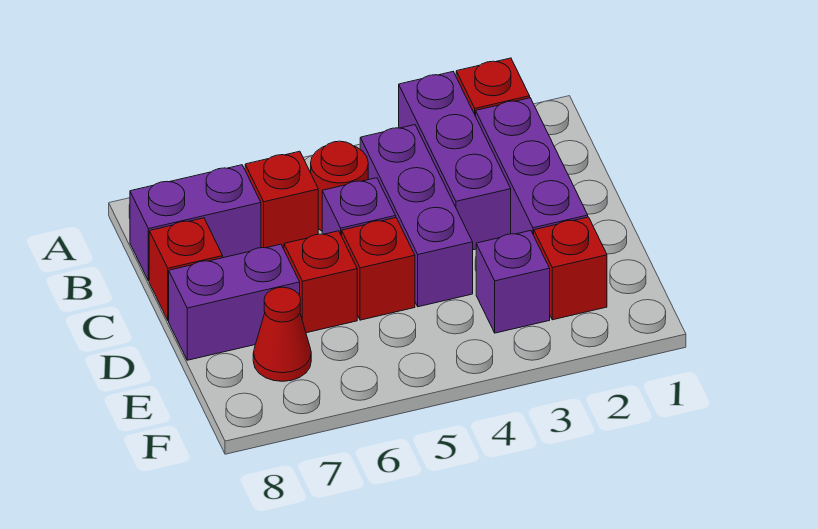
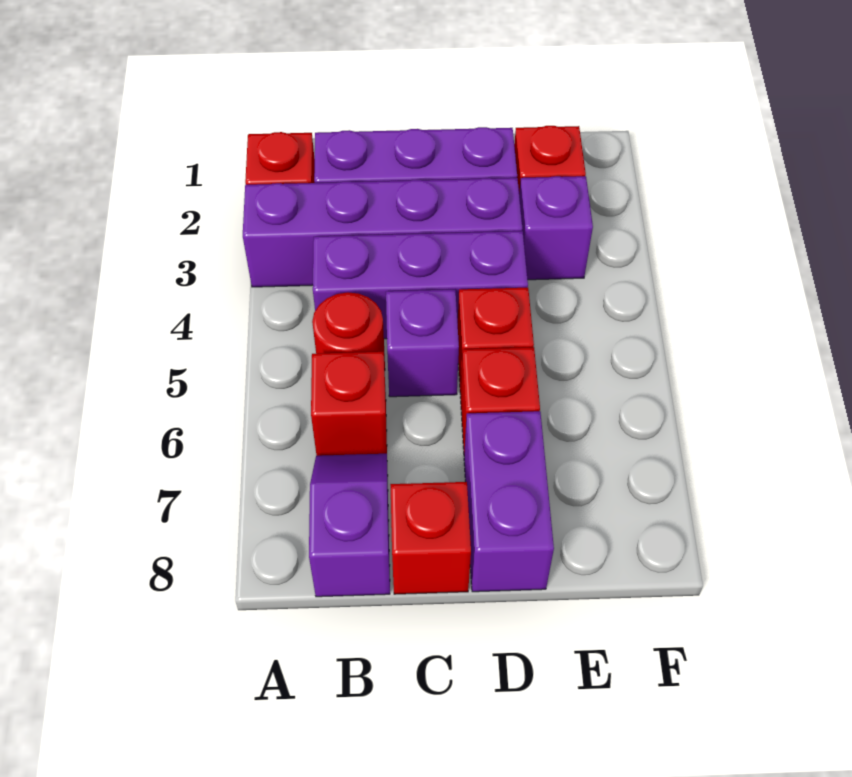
purple 1x3 brick [399,72,511,250] -> purple 1x4 brick [243,178,522,287]
purple 1x2 brick [130,165,261,281] -> purple 1x2 slope [309,454,390,597]
red 1x1 cone [253,287,311,381] -> none

